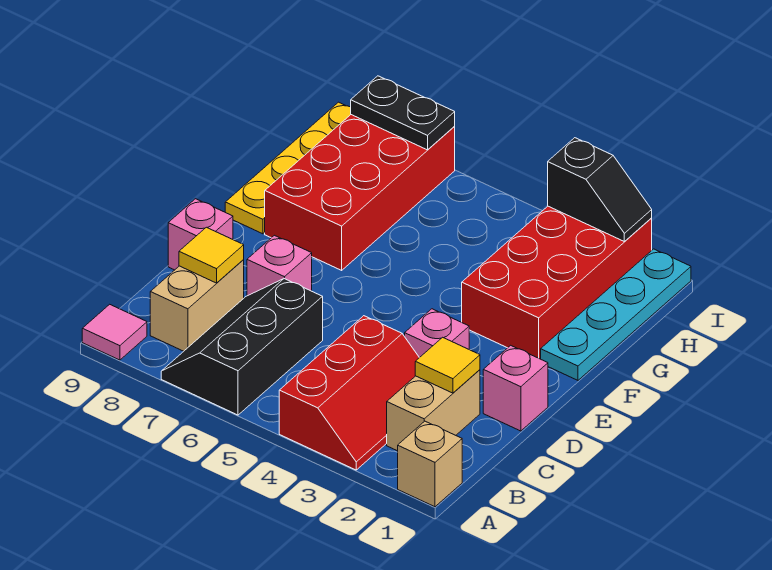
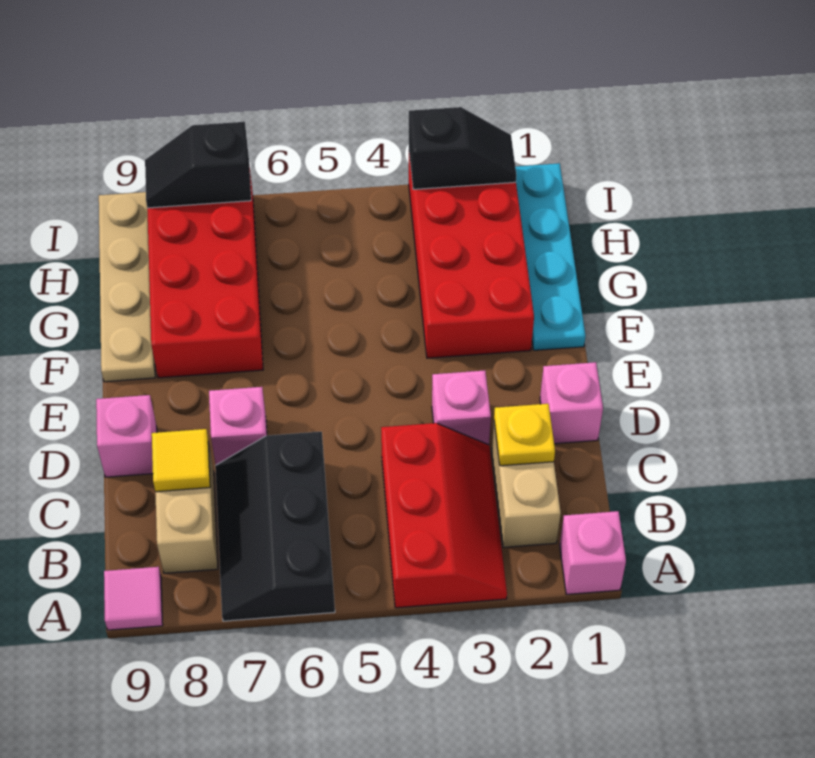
tan 1x1 brick [398,421,462,507] -> pink 1x1 brick [560,511,626,594]
yellow 1x1 tile [415,337,480,393] -> yellow 1x1 plate [494,404,555,466]
yellow 1x4 plate [225,102,351,234] -> tan 1x4 plate [99,192,155,382]
black 1x2 plate [351,76,455,150] -> black 1x2 slope [145,122,251,208]

